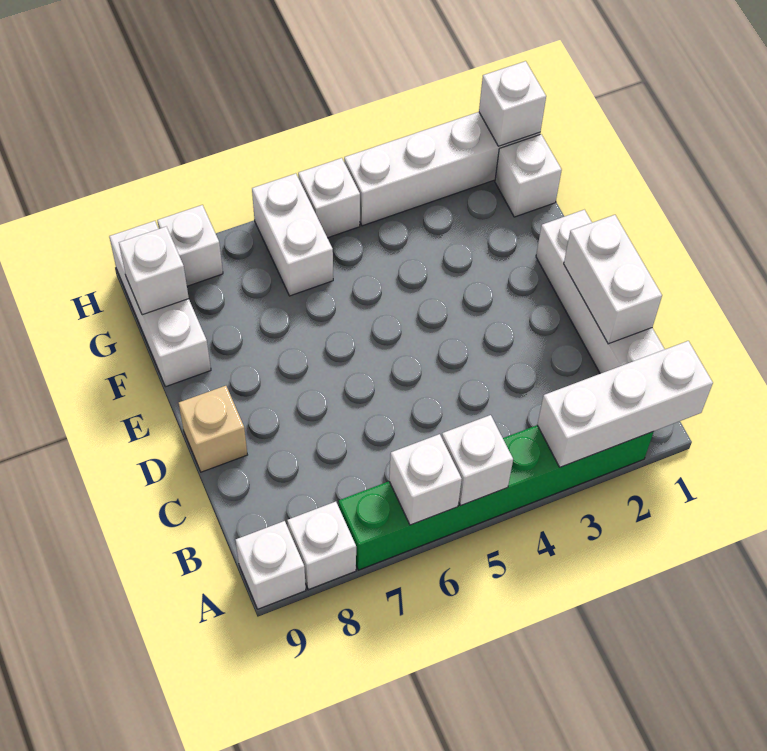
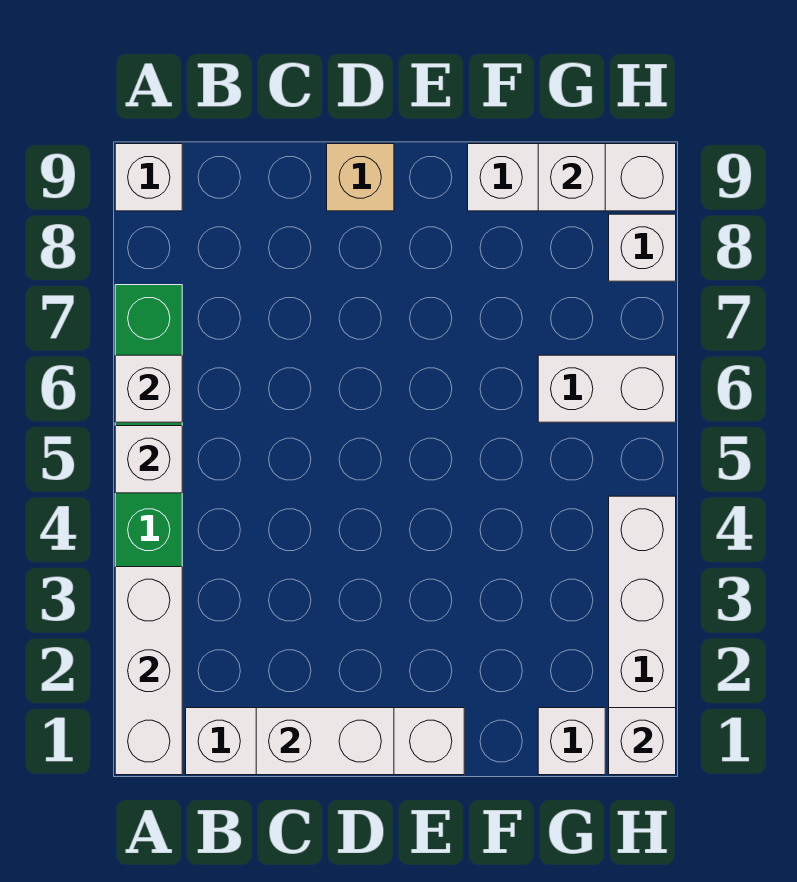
white 1x1 brick [287,502,356,590] -> none
white 1x1 brick [298,158,360,238] -> none

